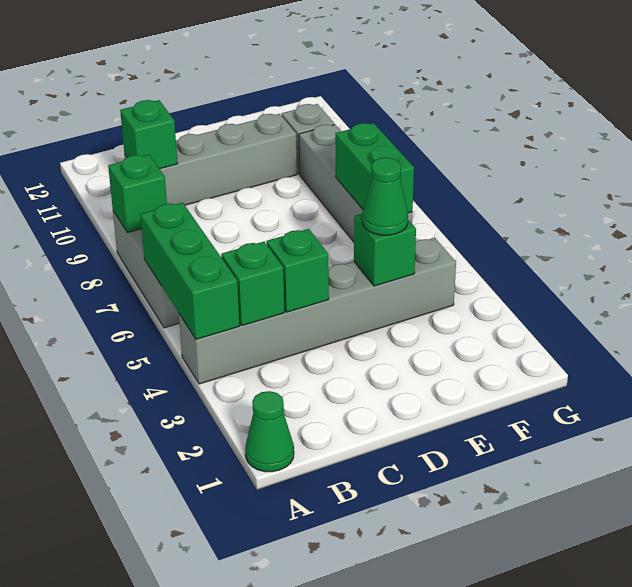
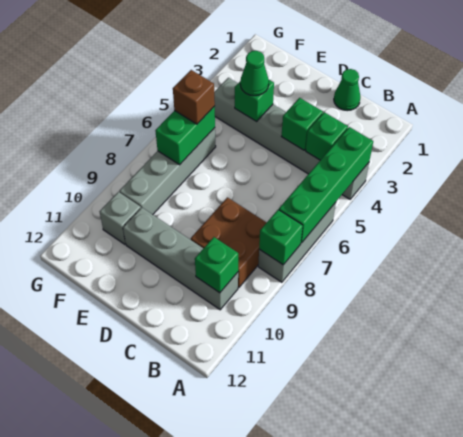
green 1x1 cone [245,391,294,472] -> green 1x1 cone moved to [334,69,360,111]
green 1x3 brick [140,203,240,339] -> green 1x4 brick [279,127,373,243]
none -> brown 2x2 brick [191,197,267,288]
none -> brown 1x1 brick [173,70,215,124]

